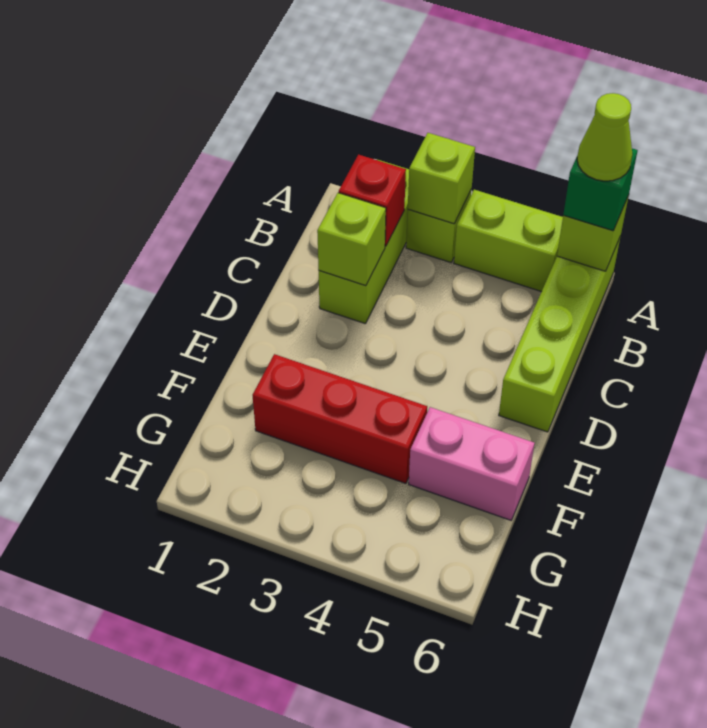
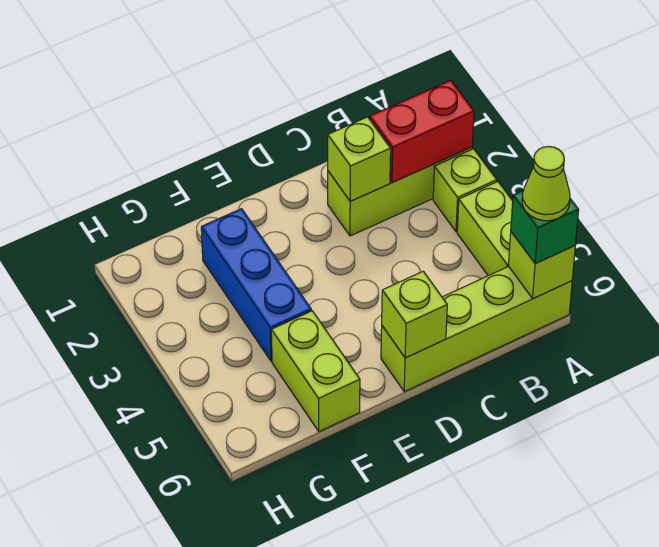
lime 1x1 brick [408,133,475,224] -> lime 1x1 brick moved to [382,271,447,358]
red 1x1 brick [339,155,406,246] -> red 1x2 brick [370,80,474,183]
red 1x3 brick [253,354,427,483] -> blue 1x3 brick [201,209,311,361]
pink 1x2 brick [409,407,535,520] -> lime 1x2 brick [271,311,360,431]

